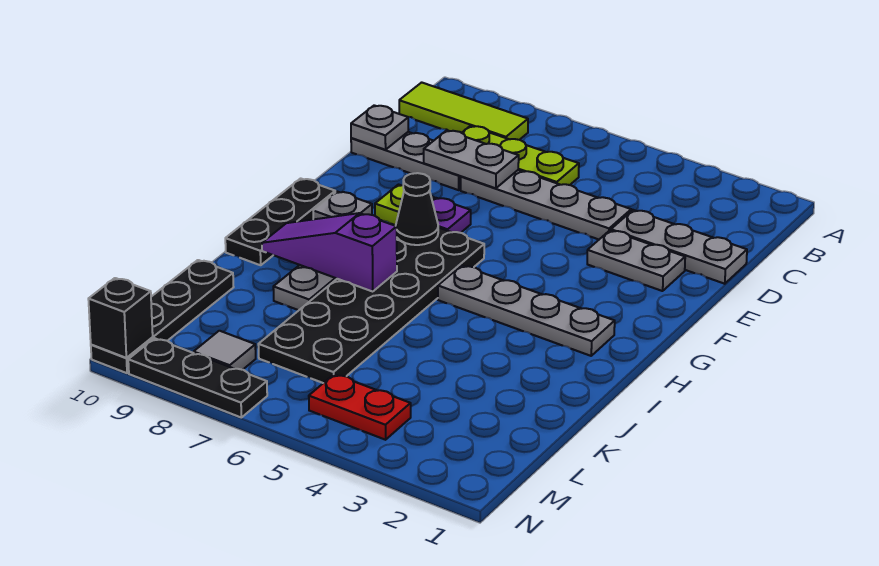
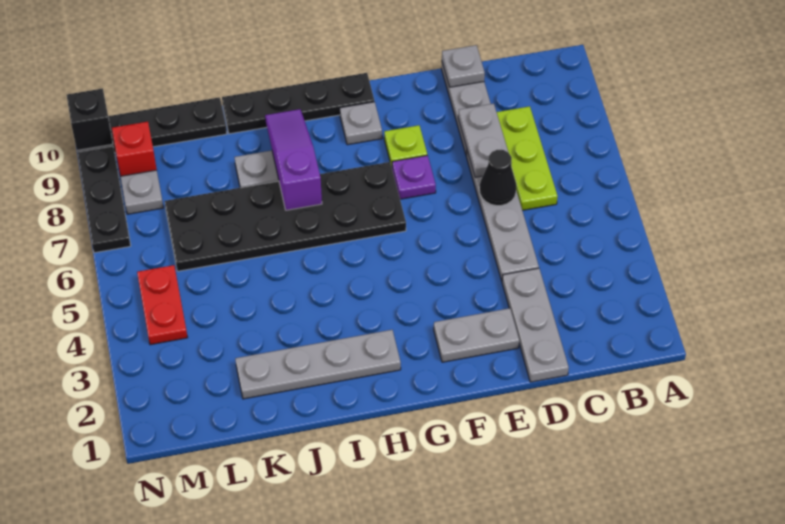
lime 1x3 tile [399,82,528,140] -> none
grey 1x2 plate [587,230,685,291] -> grey 1x2 plate turned to [434,308,519,362]
black 1x1 cone [396,173,438,245] -> black 1x1 cone moved to [479,150,516,206]
black 1x3 plate [225,178,335,265] -> black 1x4 plate [222,73,374,134]
grey 1x4 plate [438,265,615,356] -> grey 1x4 plate turned to [235,330,401,399]
grey 1x1 tile [194,331,256,370] -> grey 1x1 plate [121,170,164,214]
none -> red 1x1 brick [112,122,157,176]

